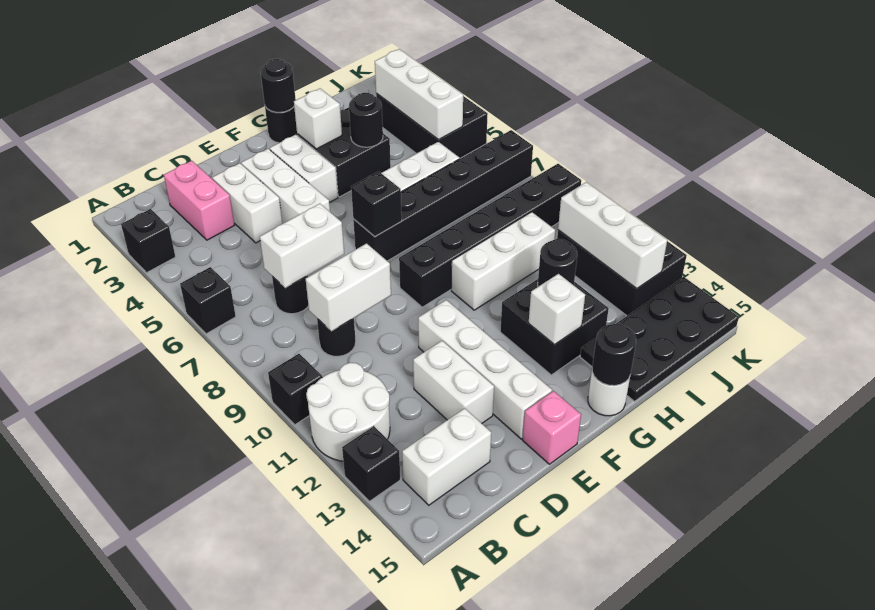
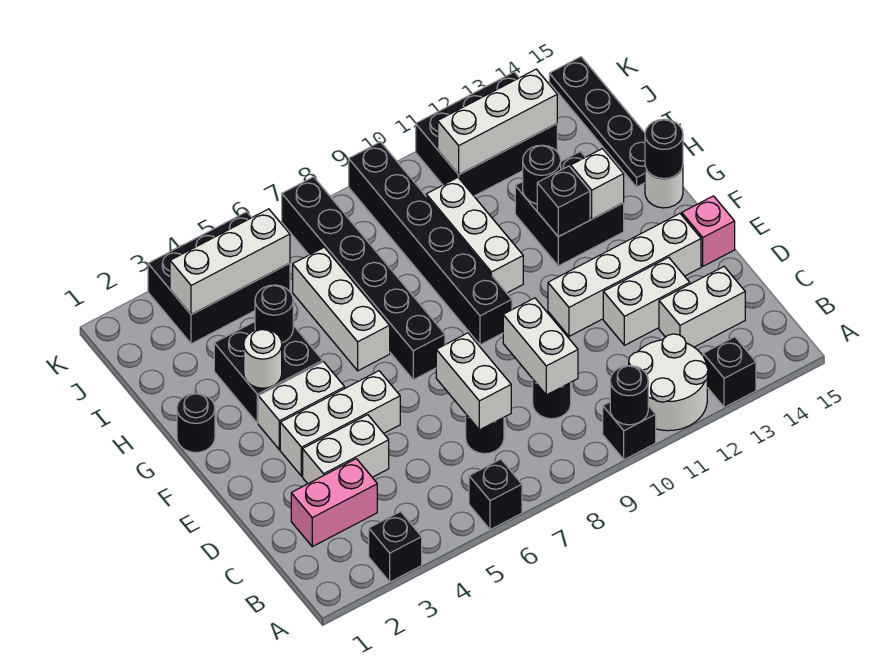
white 1x2 brick [402,408,491,505] -> white 1x2 brick turned to [659,267,745,347]
black 1x1 brick [351,171,402,237] -> black 1x1 brick moved to [537,166,590,237]
black 1x1 round brick [260,59,296,112] -> black 1x1 round brick moved to [610,366,648,425]
white 1x1 brick [294,89,342,149] -> white 1x1 round brick [244,329,282,388]
black 2x4 plate [580,277,739,401] -> black 1x4 plate [549,57,645,187]

